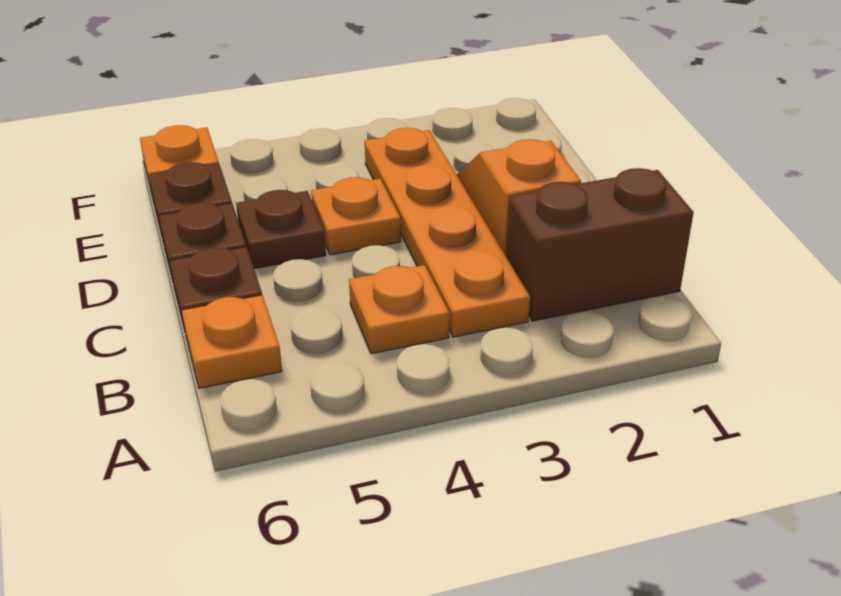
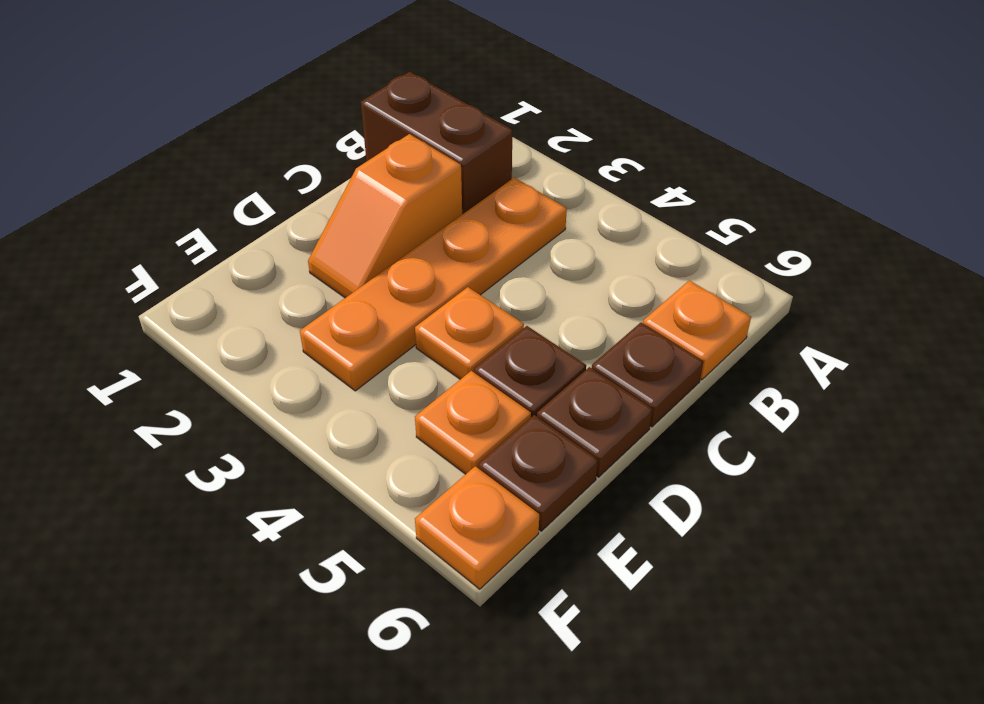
orange 1x1 plate [349,265,449,354] -> orange 1x1 plate moved to [415,371,531,474]

